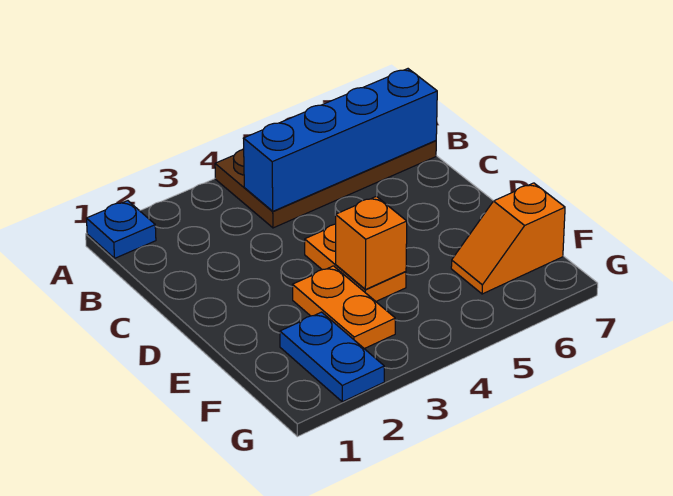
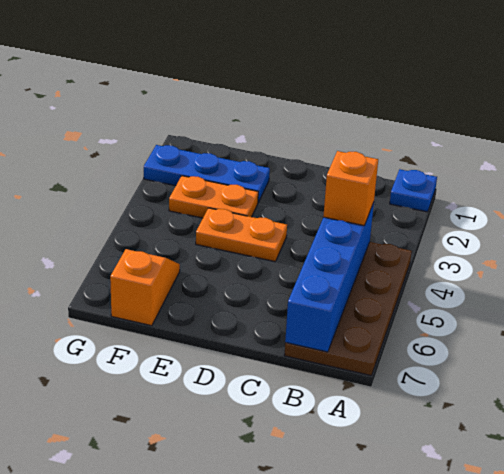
orange 1x1 brick [336,196,407,290] -> orange 1x1 brick moved to [323,151,378,226]
blue 1x2 plate [280,312,384,402] -> blue 1x3 plate [144,145,270,202]

